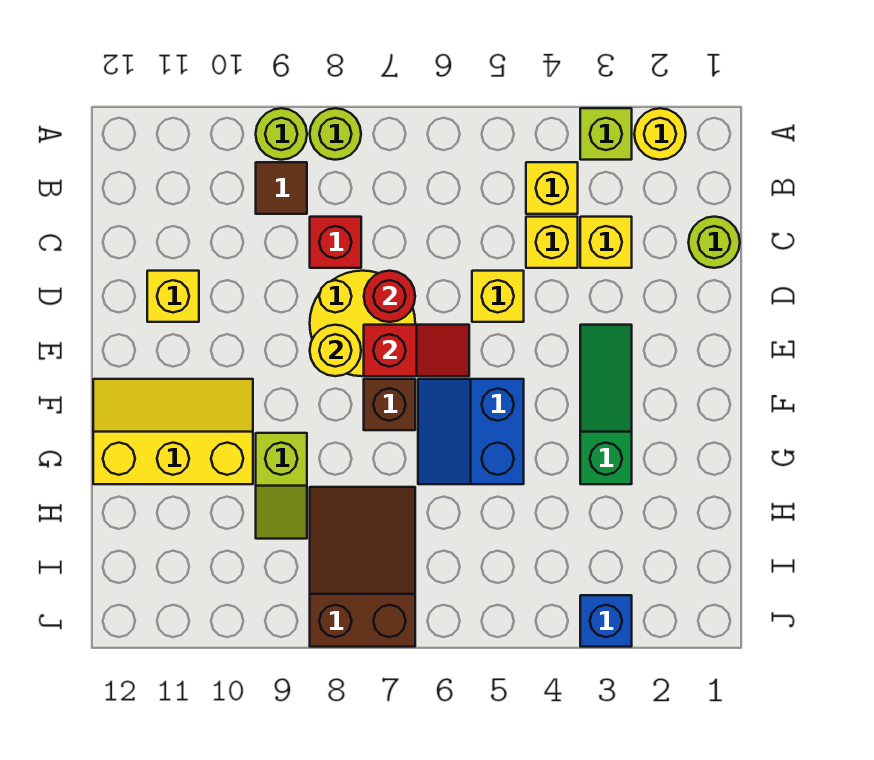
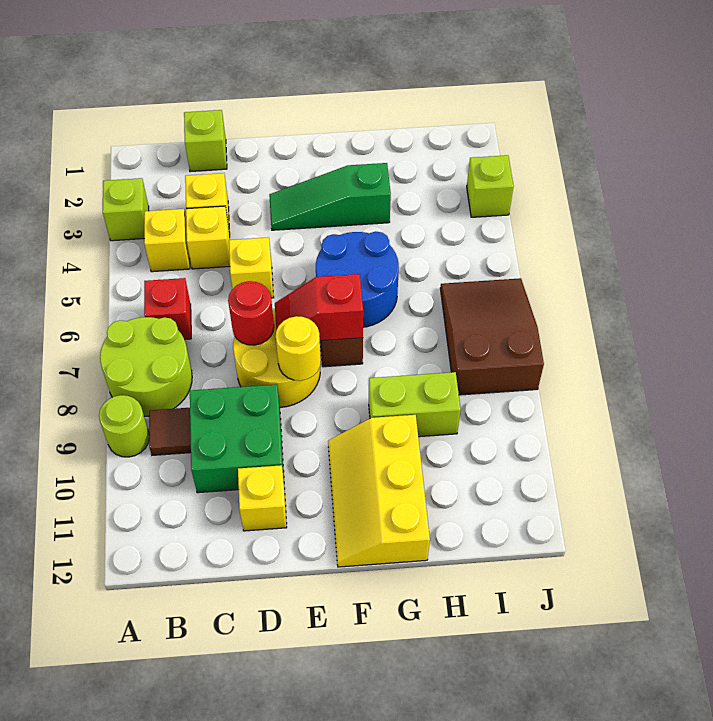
yellow 1x1 round brick [634,108,686,160] -> none
lime 1x1 round brick [310,108,361,160] -> lime 2x2 round brick [100,317,192,416]
lime 1x1 round brick [688,217,740,268] -> lime 1x1 brick [184,110,227,172]
red 1x1 brick [310,217,361,268] -> red 1x1 brick moved to [144,278,191,340]
none -> green 2x2 brick [190,384,284,493]
red 1x2 slope [364,325,469,376] -> red 1x2 slope turned to [275,274,363,341]
blue 2x2 slope [418,379,524,484] -> blue 2x2 round brick [316,231,399,327]
lime 1x2 slope [256,433,307,539] -> lime 1x2 brick [369,372,461,437]
brown 2x3 slope [310,487,415,647] -> brown 2x3 slope turned to [440,278,544,395]
blue 1x1 brick [580,595,632,647] -> lime 1x1 brick [467,155,514,217]

